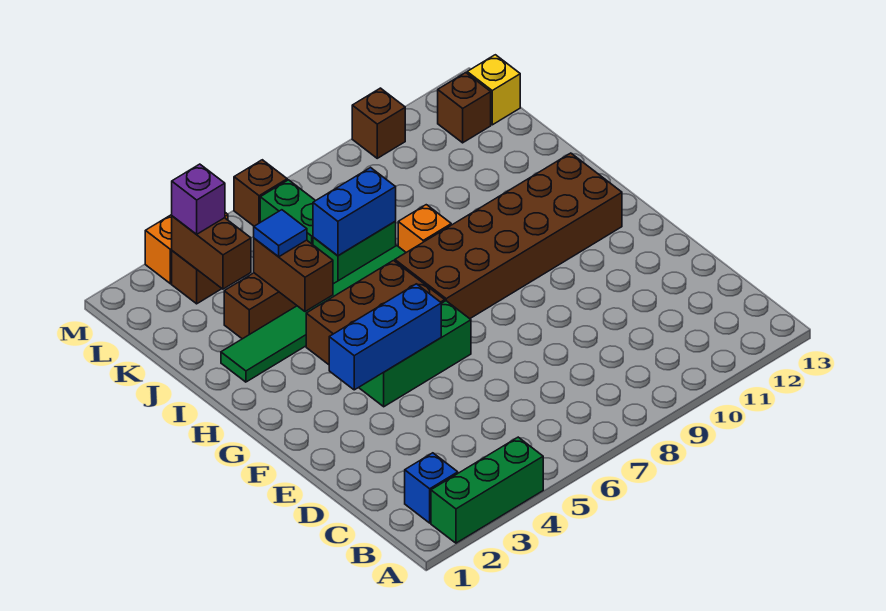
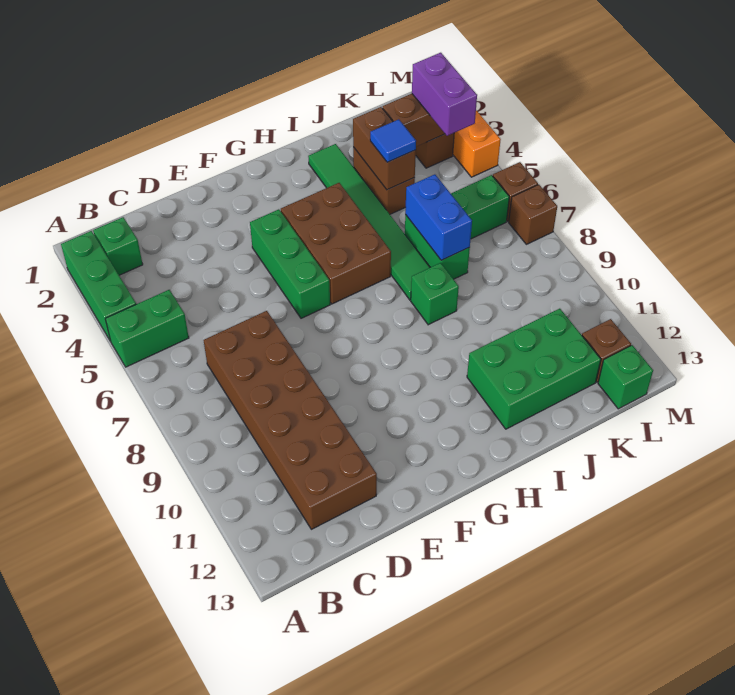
none -> green 1x2 brick [105,290,189,367]
blue 1x1 brick [405,453,458,523] -> green 1x1 brick [93,217,143,275]
blue 1x3 brick [329,284,441,390] -> none
brown 2x6 brick [395,153,622,319] -> brown 2x6 brick moved to [204,311,377,529]
brown 1x2 brick [254,238,333,312] -> brown 1x2 brick turned to [353,107,416,190]
orange 1x1 brick [398,205,451,252] -> green 1x1 brick [411,263,459,325]
none -> green 2x3 brick [467,309,601,429]
purple 1x1 brick [172,164,225,234] -> purple 1x2 brick [412,53,477,136]
yellow 1x1 brick [467,55,520,125] -> green 1x1 brick [598,345,653,409]
brown 1x1 brick [352,88,405,158] -> brown 1x1 brick moved to [509,185,557,244]

